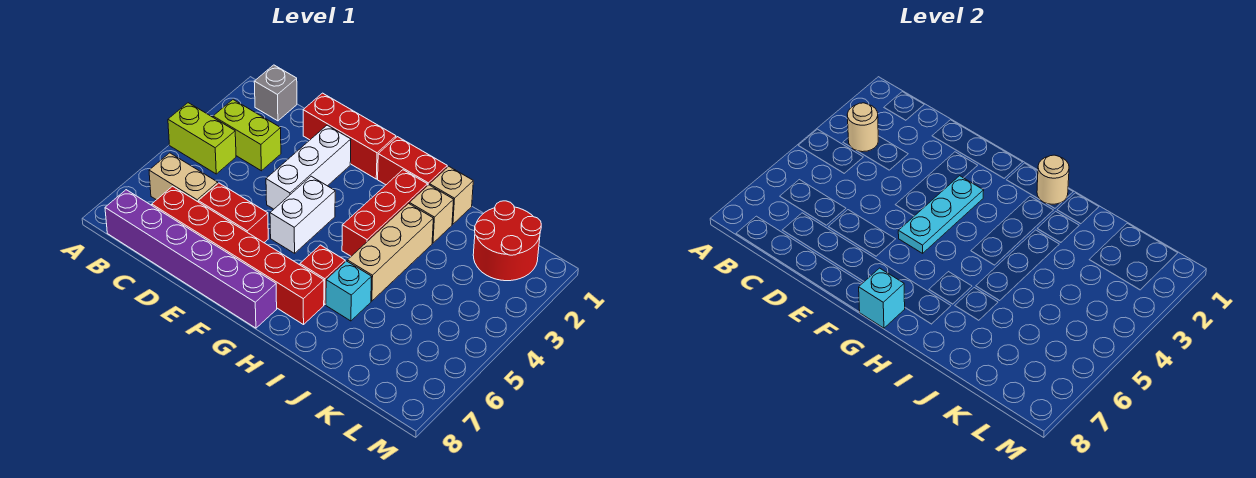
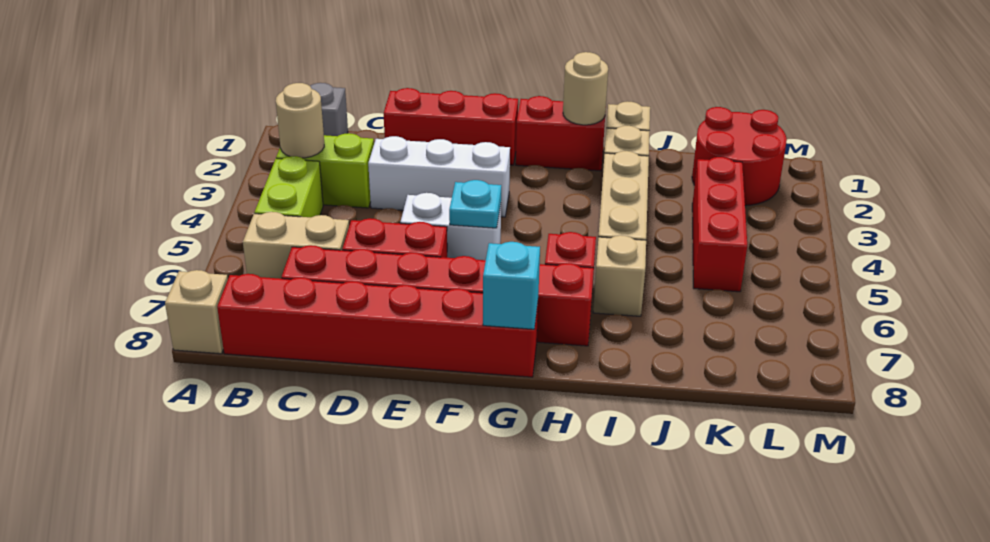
lime 1x2 brick [168,103,236,174] -> lime 1x2 brick turned to [254,156,323,217]
none -> tan 1x1 brick [165,270,228,354]
purple 1x6 brick [105,190,277,328] -> red 1x6 brick [217,274,538,377]
white 1x3 brick [266,125,351,209] -> white 1x3 brick turned to [368,136,510,217]
cyan 1x3 plate [898,176,984,253] -> cyan 1x1 plate [449,180,501,228]
white 1x2 brick [270,176,335,253] -> white 1x2 brick turned to [400,193,501,260]
red 1x3 brick [342,170,427,256] -> red 1x3 brick moved to [692,157,747,292]
cyan 1x1 brick [326,261,372,321] -> tan 1x1 brick [593,235,646,316]

